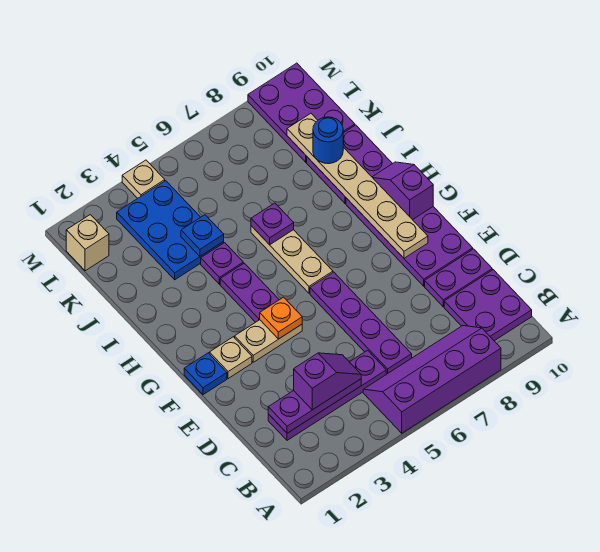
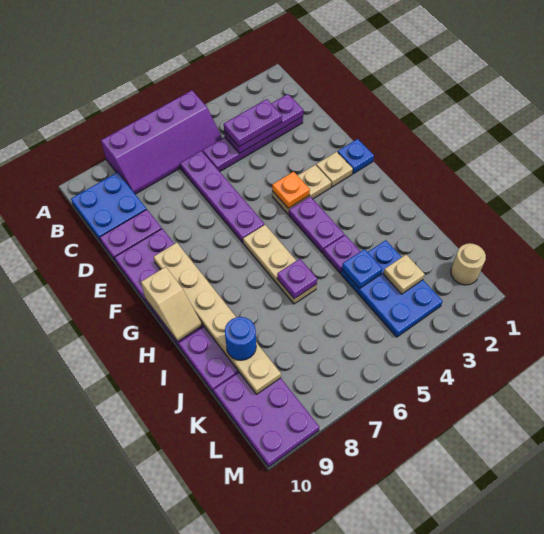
purple 2x2 plate [444,270,532,341] -> blue 2x2 plate [71,172,147,241]
purple 1x2 slope [294,353,361,410] -> purple 1x2 plate [224,99,282,147]
purple 1x2 slope [372,162,433,220] -> tan 1x2 slope [141,267,202,341]
tan 1x1 brick [66,215,109,271] -> tan 1x1 round brick [451,243,486,285]
tan 1x1 plate [122,160,165,198] -> tan 1x1 plate moved to [383,255,425,294]

